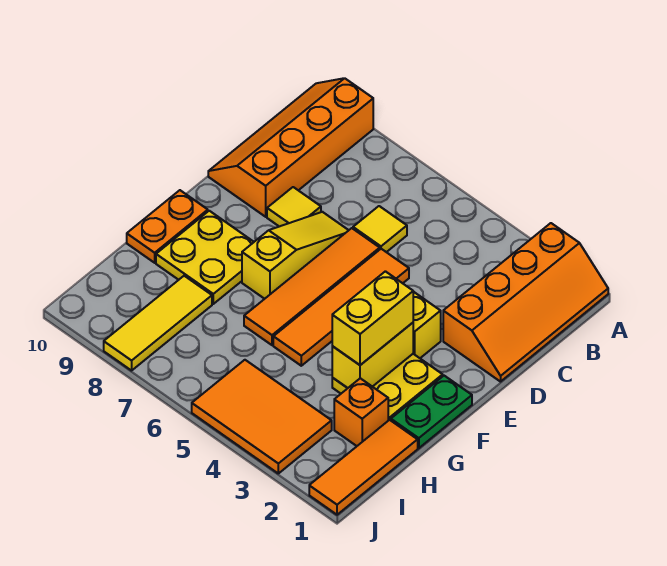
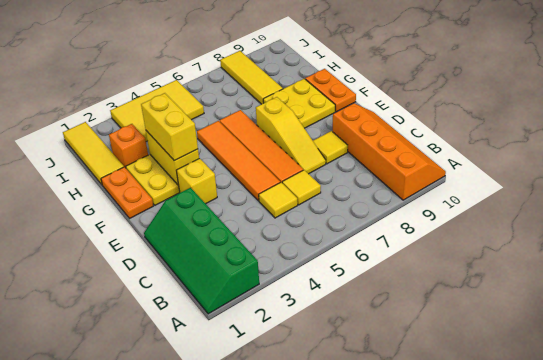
orange 2x4 slope [443,223,608,382] -> green 2x4 slope [144,188,259,314]
none -> yellow 1x1 tile [259,182,298,218]
green 1x2 plate [391,376,472,448] -> orange 1x2 plate [101,167,153,218]
orange 1x3 tile [309,420,418,515] -> yellow 1x3 tile [63,122,124,185]
orange 2x3 tile [192,360,332,473] -> yellow 2x3 tile [110,80,204,142]

